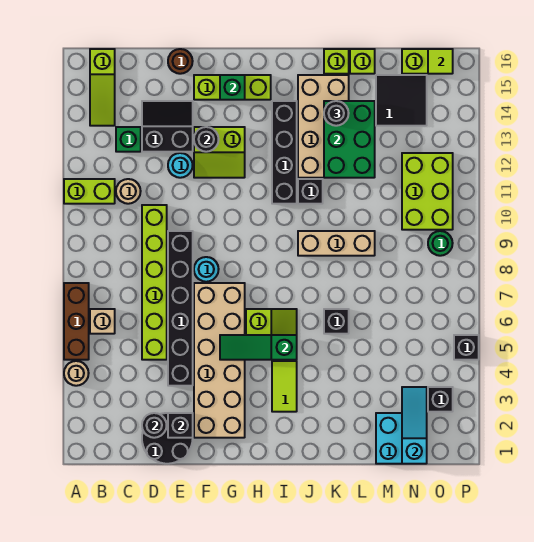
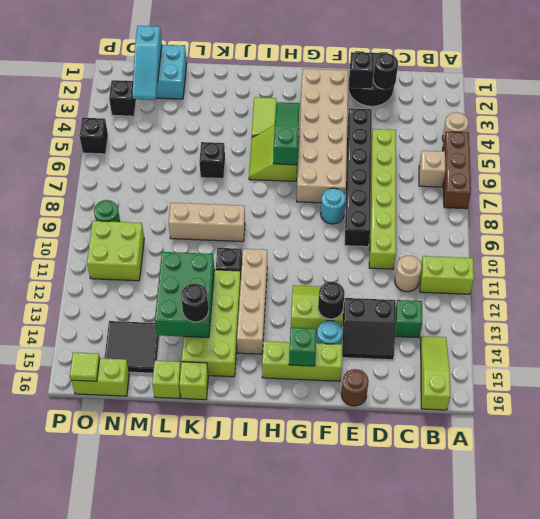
cyan 1x1 round brick [168,153,193,178] -> cyan 1x1 round brick moved to [317,320,343,344]
green 1x3 slope [220,335,297,360] -> green 1x3 slope turned to [273,102,300,165]
black 1x4 brick [272,101,297,204] -> tan 1x4 brick [237,249,267,354]
tan 2x4 brick [298,75,349,178] -> lime 2x4 brick [182,270,241,377]
lime 2x3 brick [402,153,453,230] -> lime 2x2 brick [87,221,144,281]

